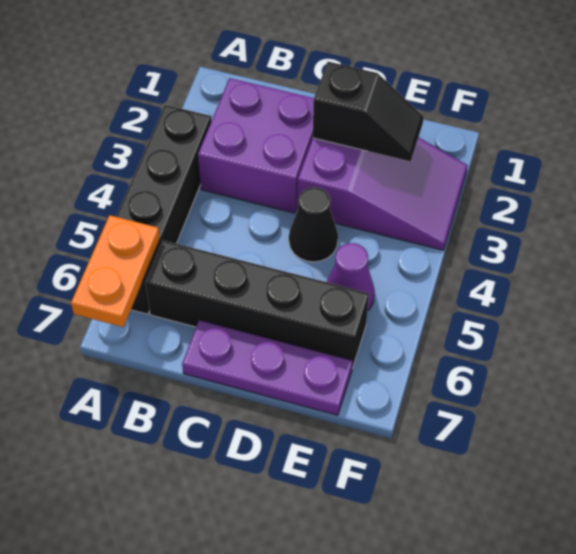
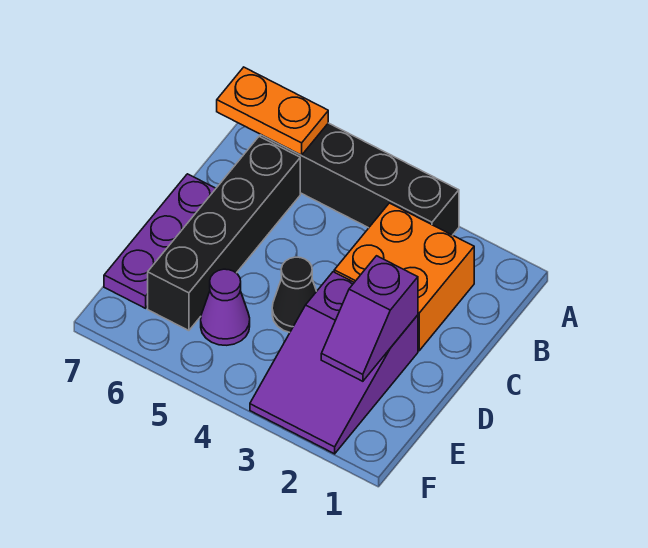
purple 2x2 brick [198,78,314,213] -> orange 2x2 brick [334,203,474,351]
black 1x2 slope [313,62,424,161] -> purple 1x2 slope [321,256,418,381]

